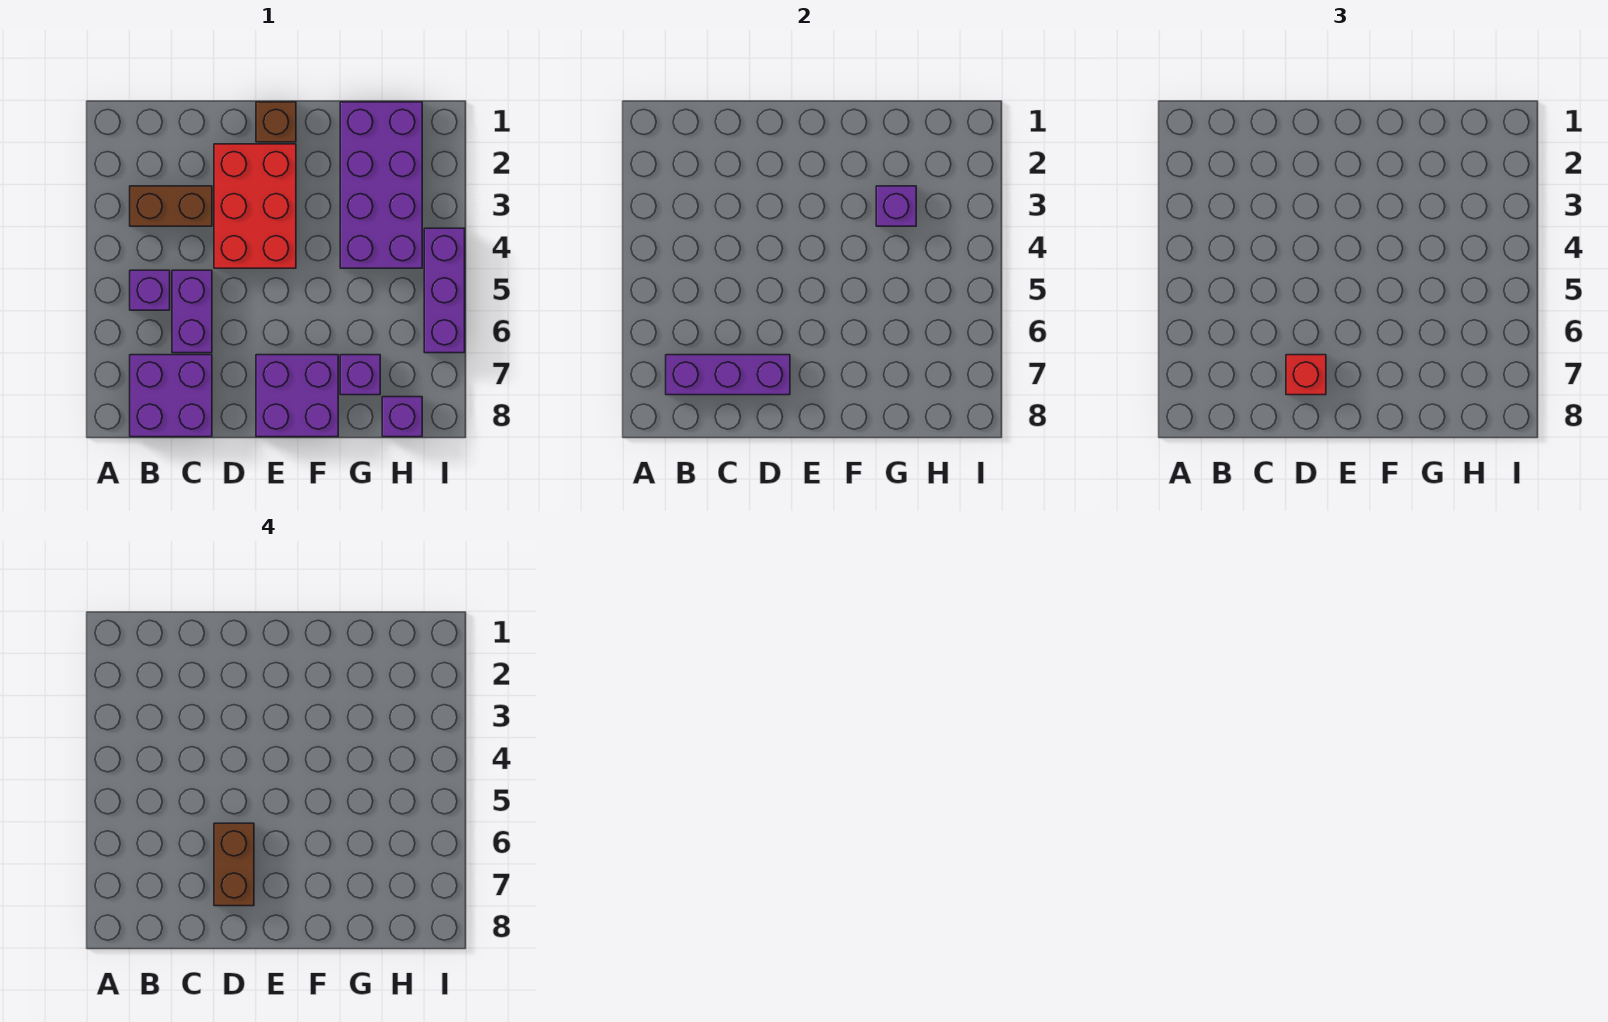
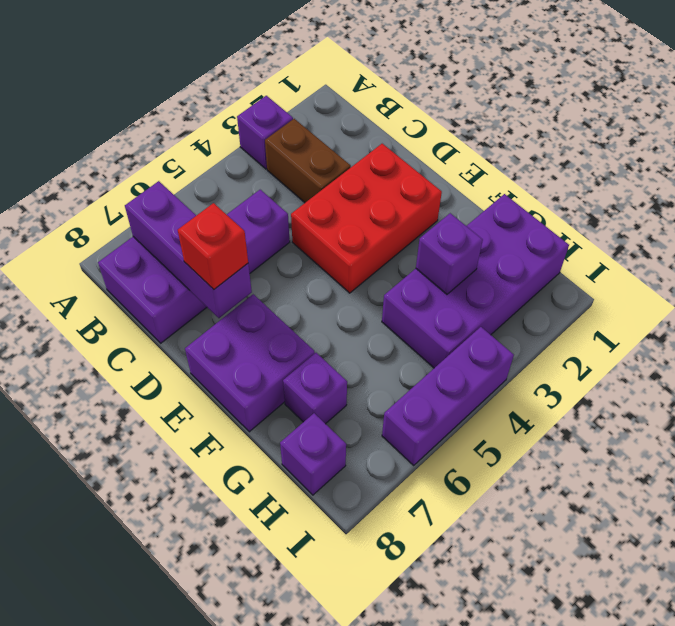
purple 1x1 brick [130,270,170,310] -> purple 1x1 brick moved to [237,96,293,169]
brown 1x2 brick [214,823,254,906] -> none
brown 1x1 brick [256,102,296,142] -> none

